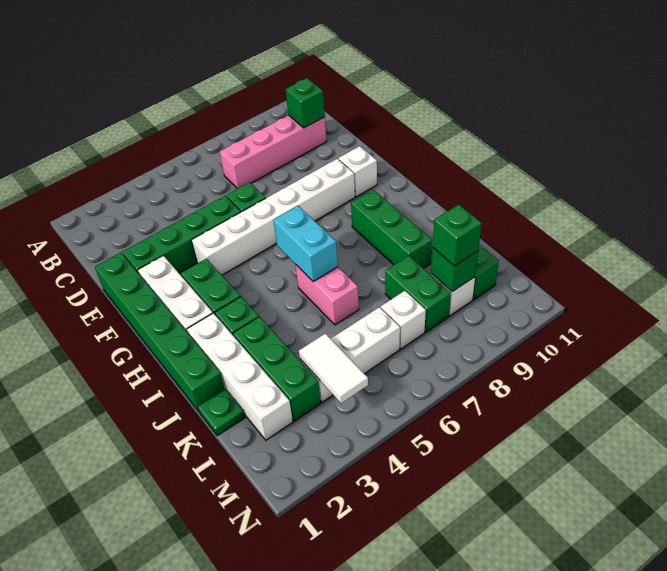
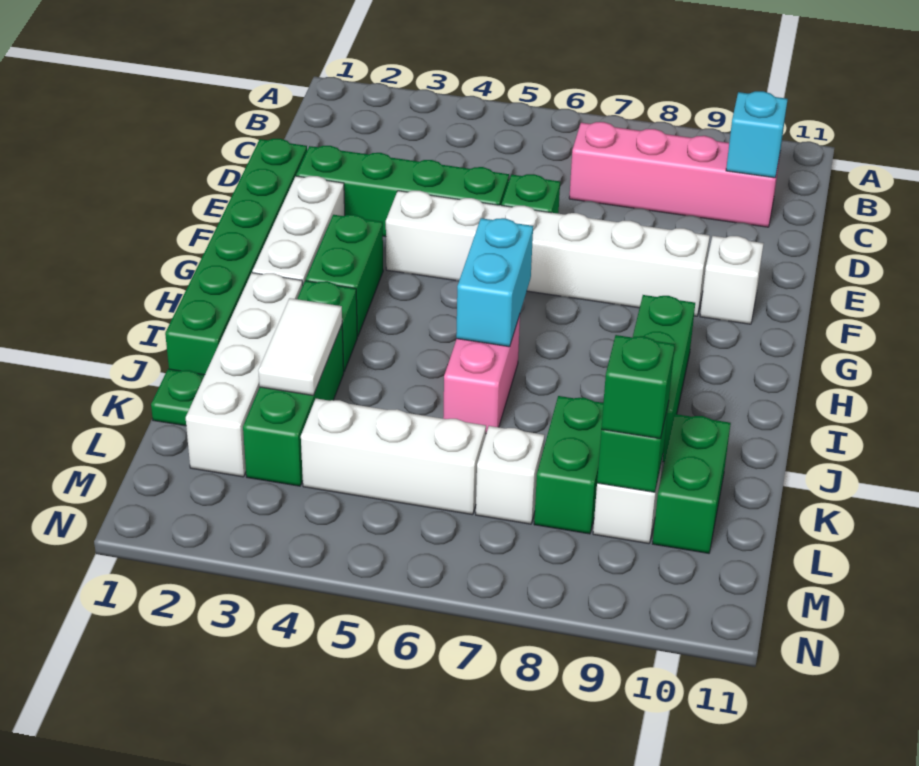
green 1x1 brick [285,78,325,128] -> cyan 1x1 brick [726,91,788,178]
white 1x2 tile [299,333,368,403] -> white 1x2 tile moved to [258,298,342,396]

